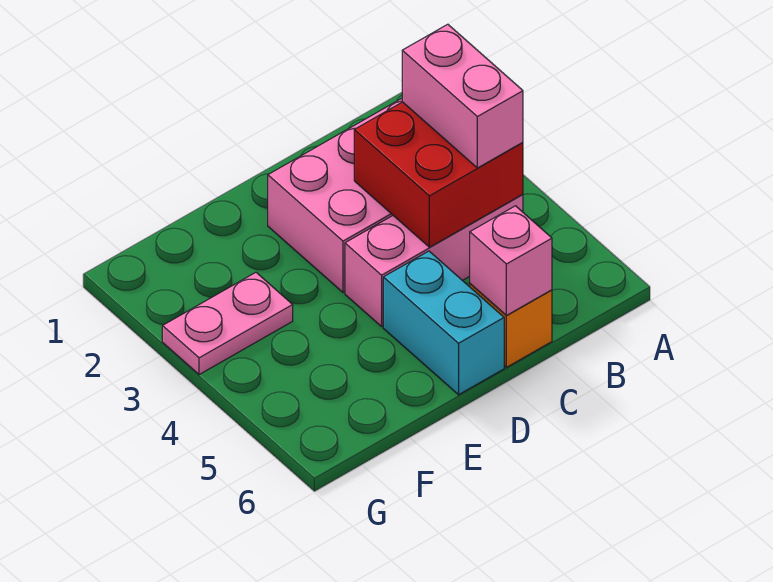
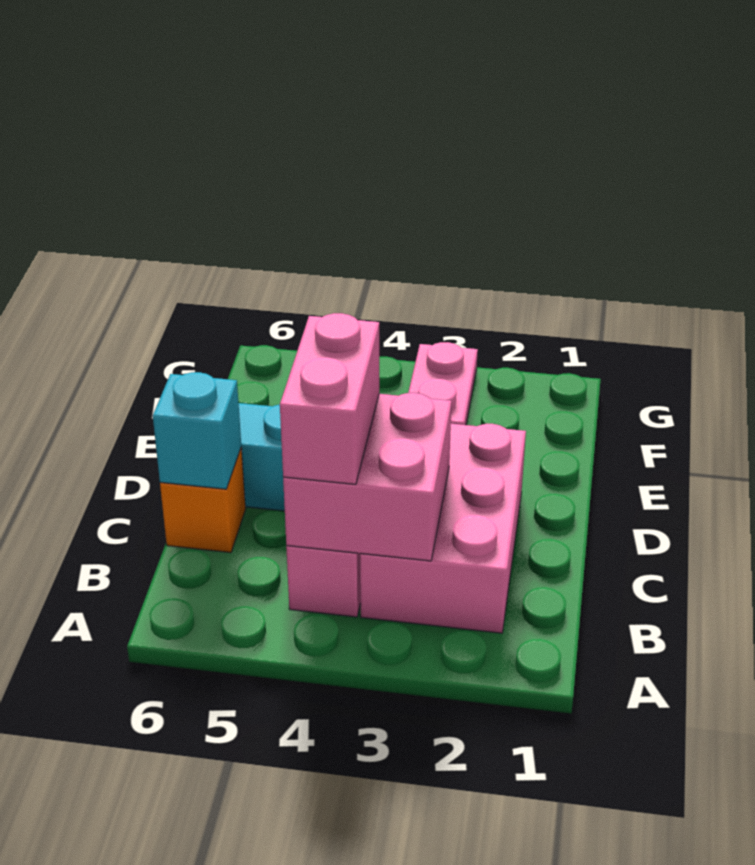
red 2x2 brick [354,102,523,247] -> pink 2x2 brick [283,393,452,561]
pink 1x2 brick [402,24,523,168] -> pink 1x2 brick turned to [280,313,379,484]
pink 1x1 brick [470,206,552,315] -> cyan 1x1 brick [153,372,241,489]

